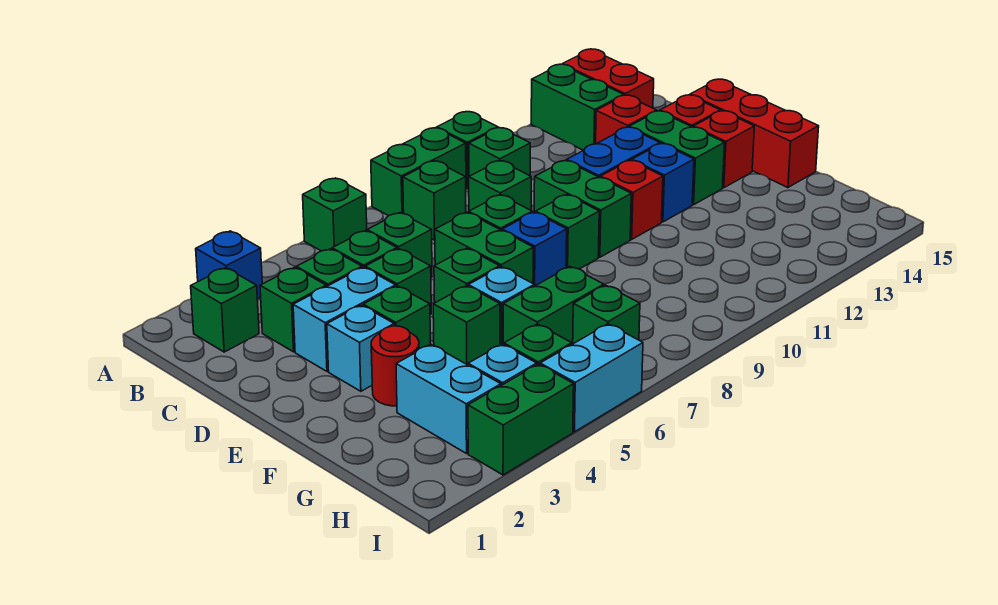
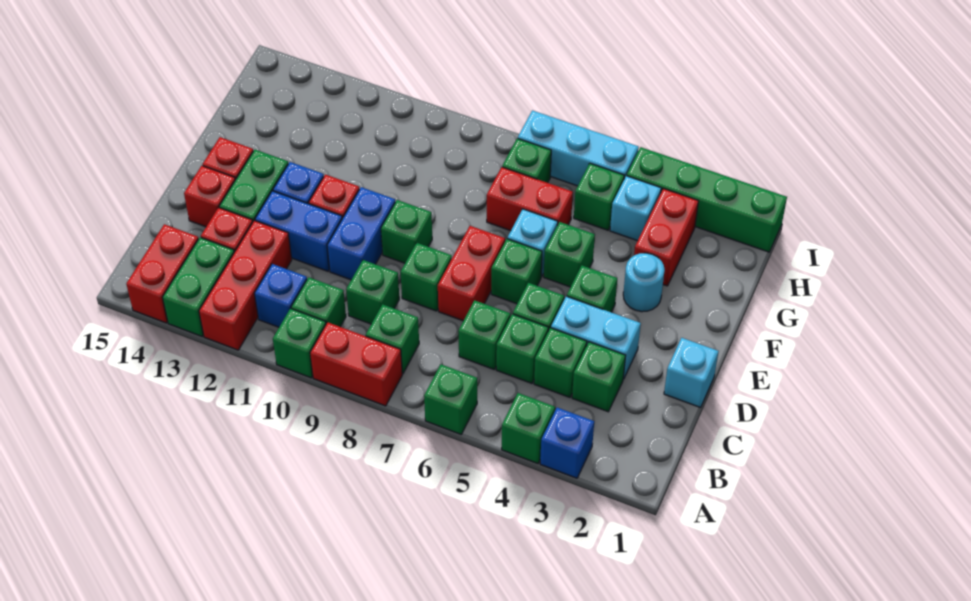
green 1x2 brick [371,128,466,216] -> red 1x2 brick [310,322,402,406]
green 1x1 brick [191,268,259,352] -> green 1x1 brick moved to [502,393,555,463]
green 1x2 brick [435,213,533,283] -> red 1x2 brick [438,226,505,321]
green 1x2 brick [534,161,631,257] -> blue 1x2 brick [327,187,395,280]
red 1x3 brick [690,79,819,188] -> red 1x3 brick moved to [199,221,292,350]
cyan 1x1 brick [327,305,394,391] -> cyan 1x1 brick moved to [664,338,719,408]
blue 1x1 brick [502,212,567,286] -> blue 1x1 brick moved to [254,264,307,327]
red 1x1 round brick [371,326,419,406] -> cyan 1x1 round brick [623,253,665,312]
cyan 1x2 brick [396,344,501,453] -> red 1x2 brick [634,189,698,286]
green 1x2 brick [503,267,604,345] -> red 1x2 brick [487,167,573,231]
green 1x2 brick [468,364,574,475] -> green 1x4 brick [627,147,787,252]
cyan 1x2 brick [540,324,643,432] -> cyan 1x3 brick [518,110,639,186]

